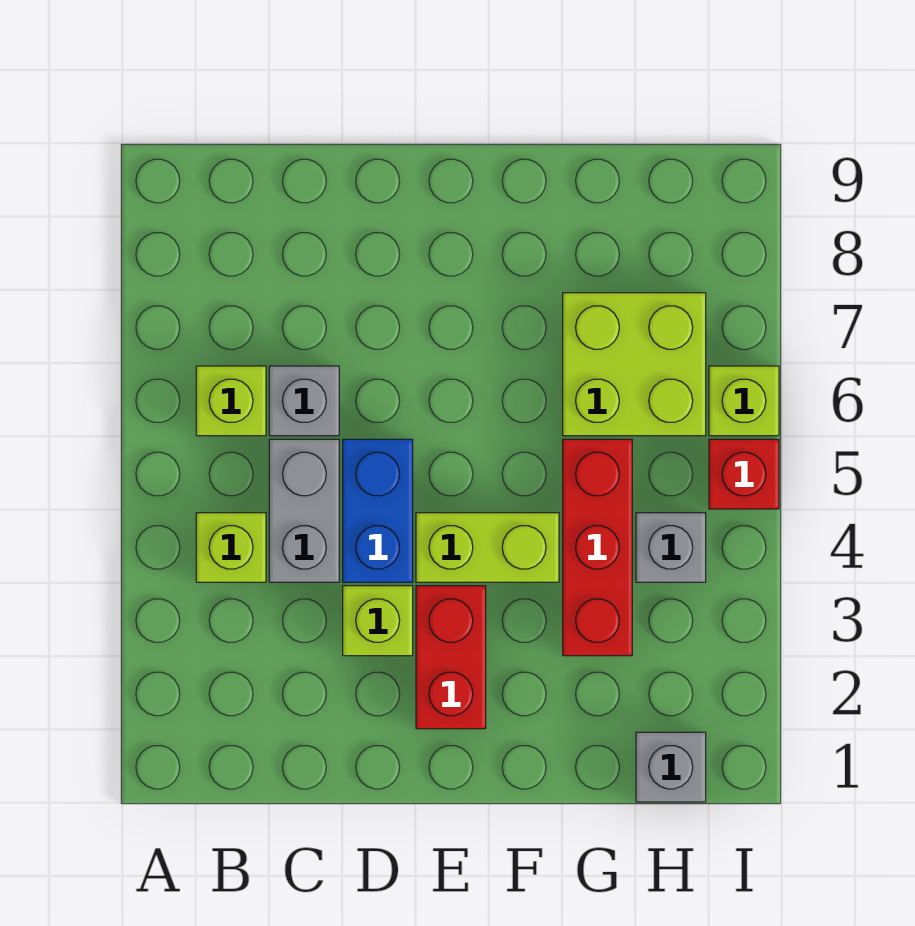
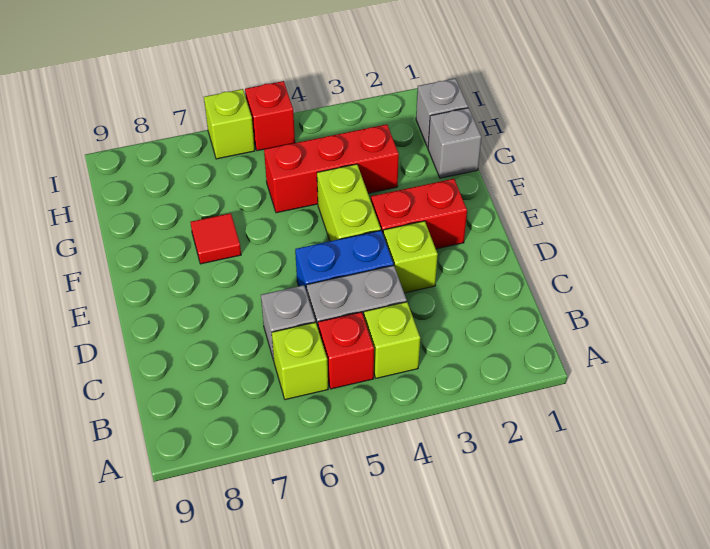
none -> red 1x1 brick [318,312,374,389]
none -> red 1x1 tile [190,213,241,264]
lime 2x2 brick [563,293,706,436] -> none
grey 1x1 brick [636,513,706,582] -> grey 1x1 brick moved to [428,108,481,178]

